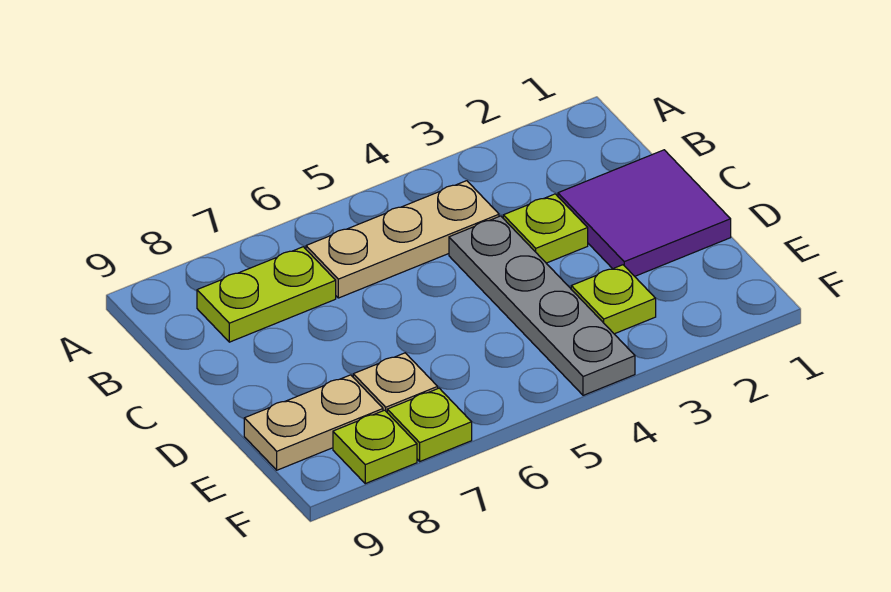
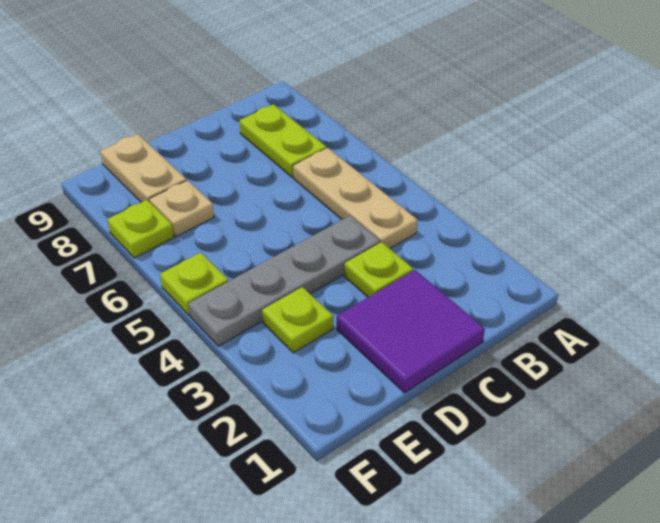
lime 1x1 plate [333,410,417,484] -> lime 1x1 plate moved to [160,253,228,315]

